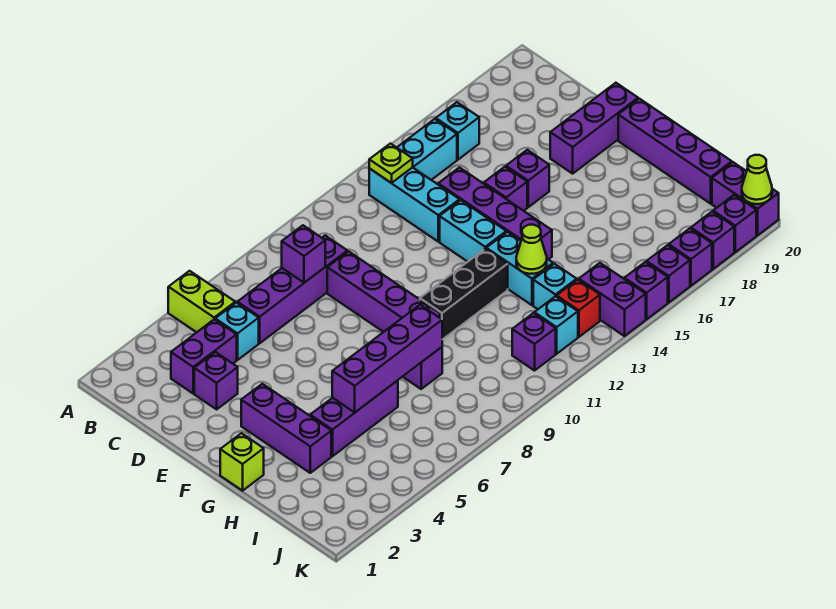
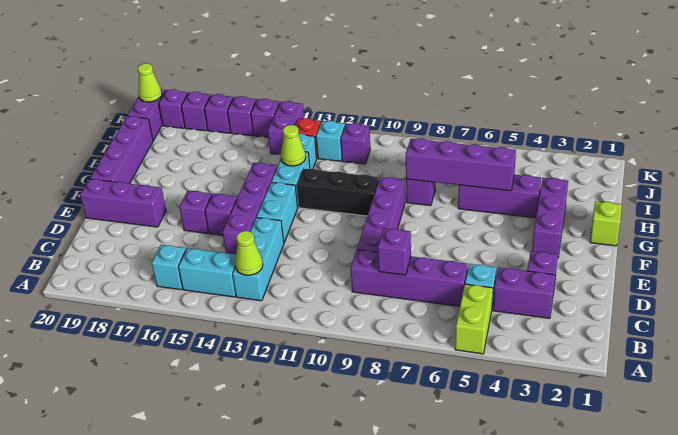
lime 1x1 plate [369,144,413,183] -> lime 1x1 cone [235,231,263,275]

